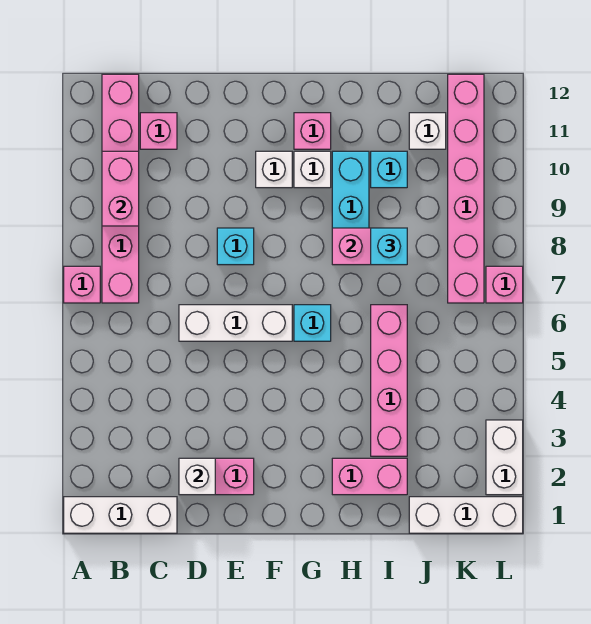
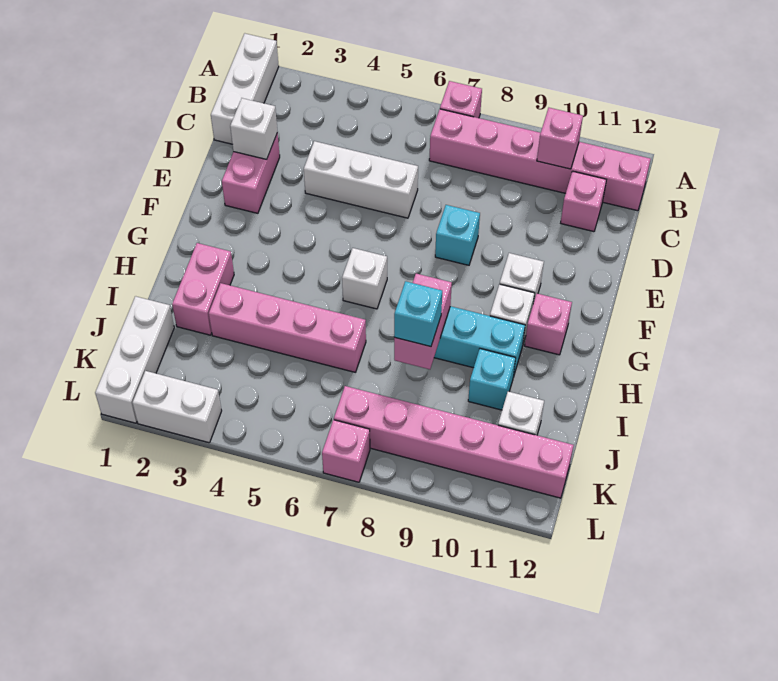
pink 1x2 brick [102,151,139,226] -> pink 1x1 brick [537,108,583,169]
white 1x3 brick [179,305,292,341] -> white 1x3 brick turned to [304,141,418,218]
cyan 1x1 brick [294,305,331,341] -> white 1x1 brick [342,248,387,309]

